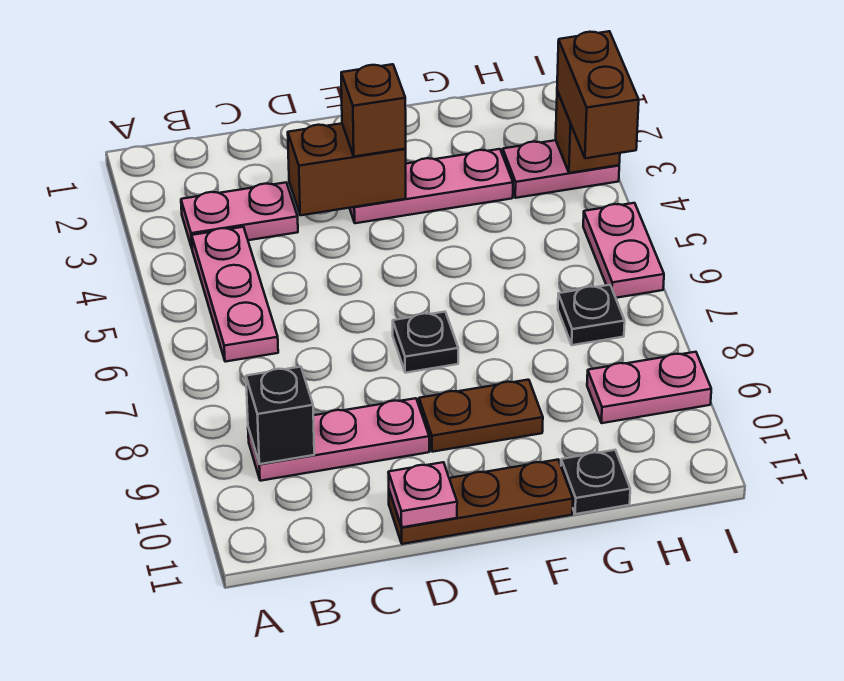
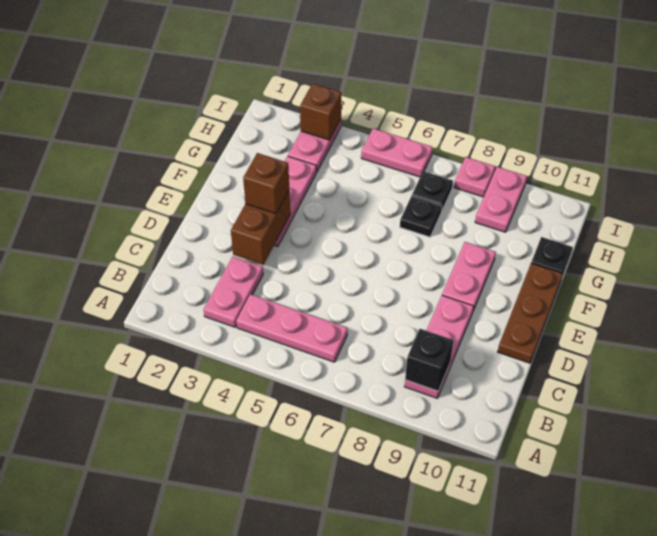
pink 1x1 plate [388,462,457,527] -> pink 1x1 plate moved to [454,157,495,197]
black 1x1 plate [393,312,458,373] -> black 1x1 plate moved to [400,196,442,237]
brown 1x2 plate [419,380,543,452] -> pink 1x2 plate [442,242,496,311]
brown 1x2 brick [557,31,639,158] -> none

